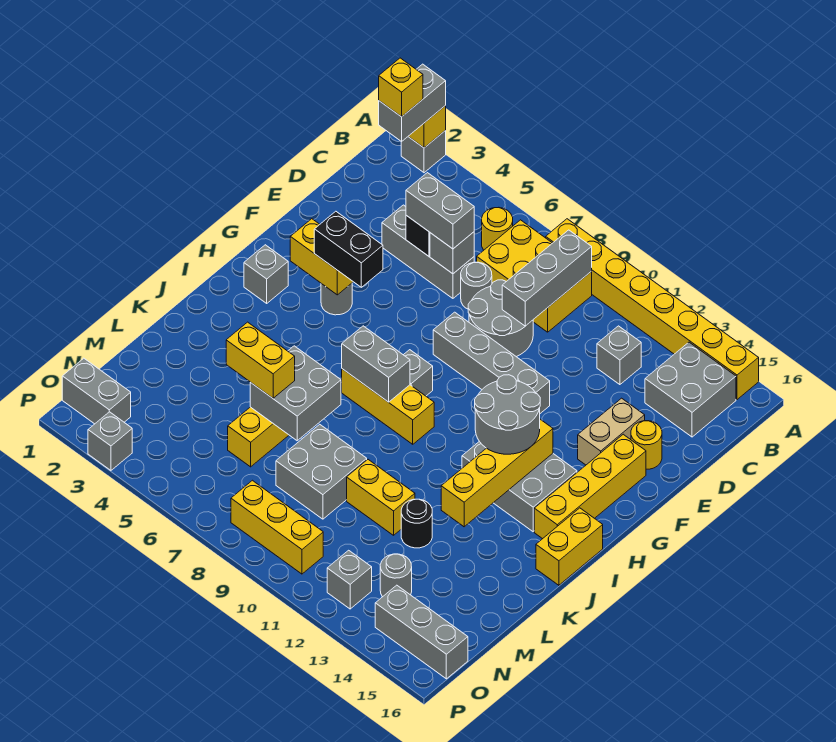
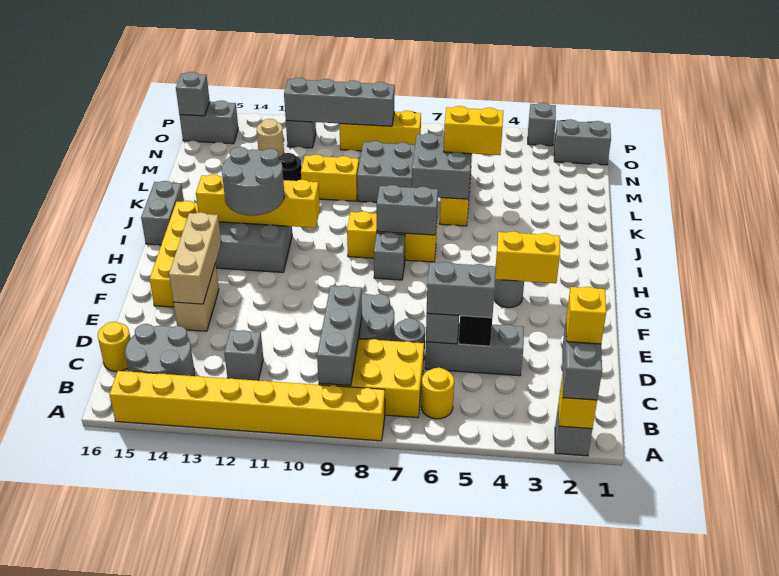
grey 2x2 brick [645,342,736,437] -> grey 2x2 round brick [125,324,195,376]
none -> tan 1x3 brick [169,212,221,304]
yellow 1x1 round brick [631,421,662,469] -> yellow 1x1 round brick moved to [98,322,131,371]
grey 1x4 brick [433,312,550,413] -> grey 1x4 brick moved to [284,78,395,126]
black 1x2 brick [314,211,383,287] -> none
grey 1x1 brick [244,245,288,303] -> grey 1x1 brick moved to [176,72,210,116]
yellow 1x4 brick [441,419,553,527] -> yellow 1x4 brick turned to [196,174,320,228]
yellow 1x2 brick [536,508,603,585] -> grey 1x2 brick [141,181,184,245]
grey 1x1 round brick [380,554,412,597] -> tan 1x1 round brick [257,119,284,157]
grey 1x3 brick [375,585,468,679] -> grey 1x2 brick [180,100,238,144]

